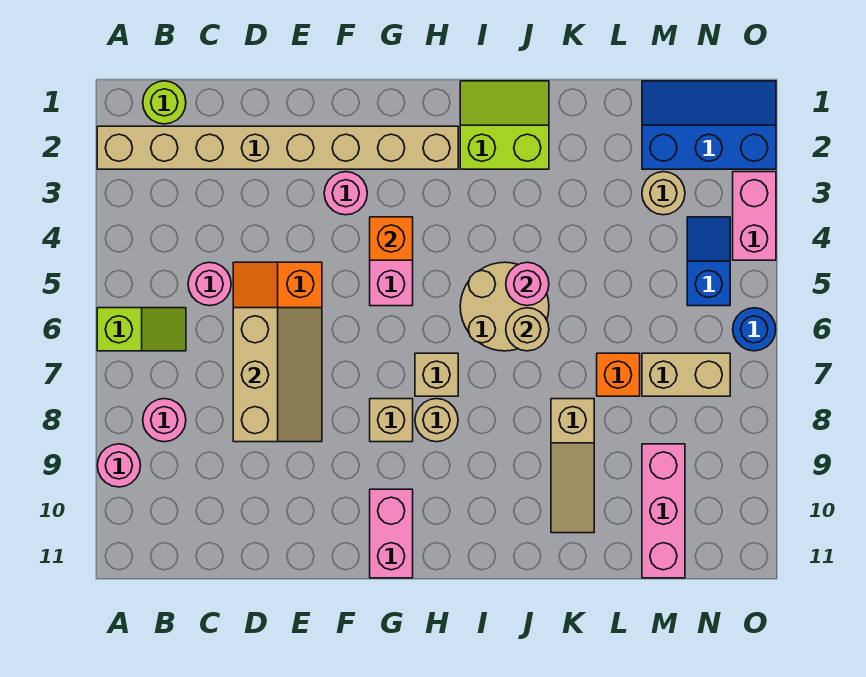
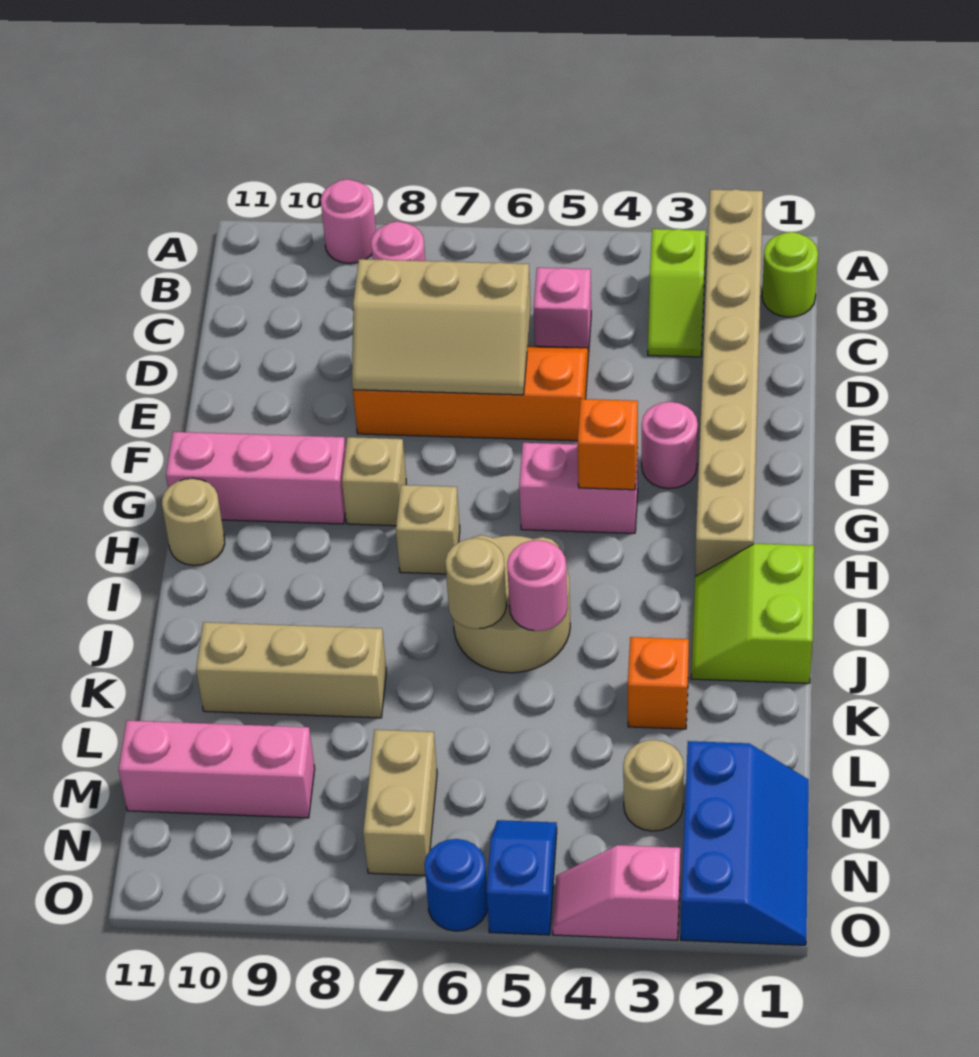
lime 1x2 slope [97,308,186,351] -> lime 1x2 slope moved to [648,229,706,357]
pink 1x1 round brick [188,262,231,306] -> pink 1x1 brick [534,268,591,353]
pink 1x2 brick [370,489,413,578] -> pink 1x3 brick [166,432,346,524]
tan 1x1 round brick [415,399,458,442] -> tan 1x1 round brick moved to [162,478,225,566]
lime 2x2 slope [460,81,549,169] -> lime 2x2 slope turned to [691,544,814,683]
tan 1x3 slope [551,399,594,533] -> tan 1x3 brick [196,622,386,718]
orange 1x1 brick [597,353,640,396] -> orange 1x1 brick moved to [628,637,689,729]
blue 1x2 slope [687,217,730,306] -> blue 1x2 slope turned to [486,820,557,935]
pink 1x2 brick [733,172,776,260] -> pink 1x2 slope [553,845,680,940]

